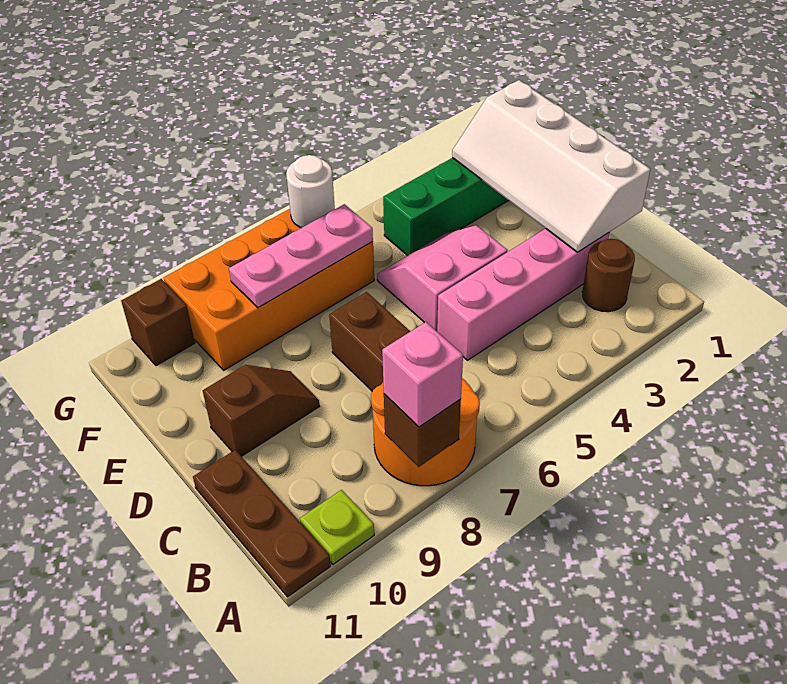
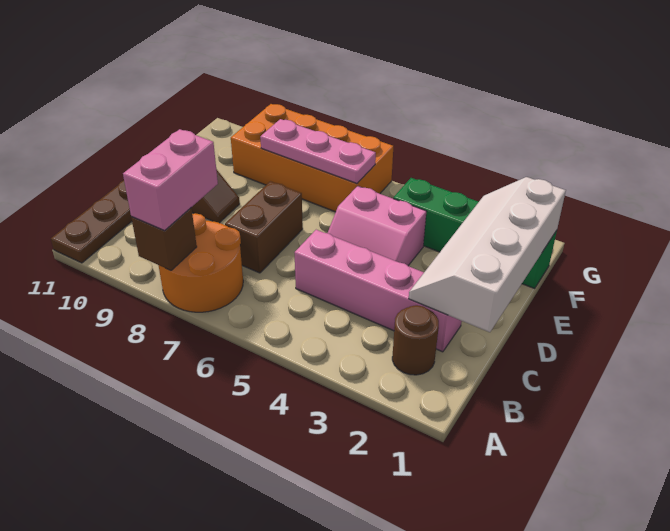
pink 1x1 brick [382,322,463,427] -> pink 1x2 brick [123,129,218,231]
lime 1x1 plate [300,490,374,564] -> none
pink 2x2 slope [377,225,508,331] -> pink 2x2 slope turned to [328,186,427,266]
white 1x1 round brick [286,155,335,228] -> none
brown 1x1 brick [121,279,195,366] -> none

